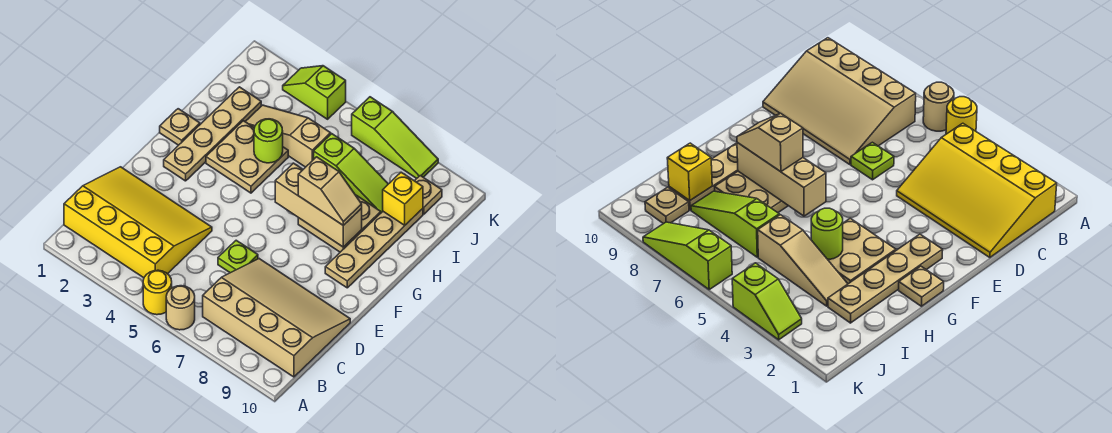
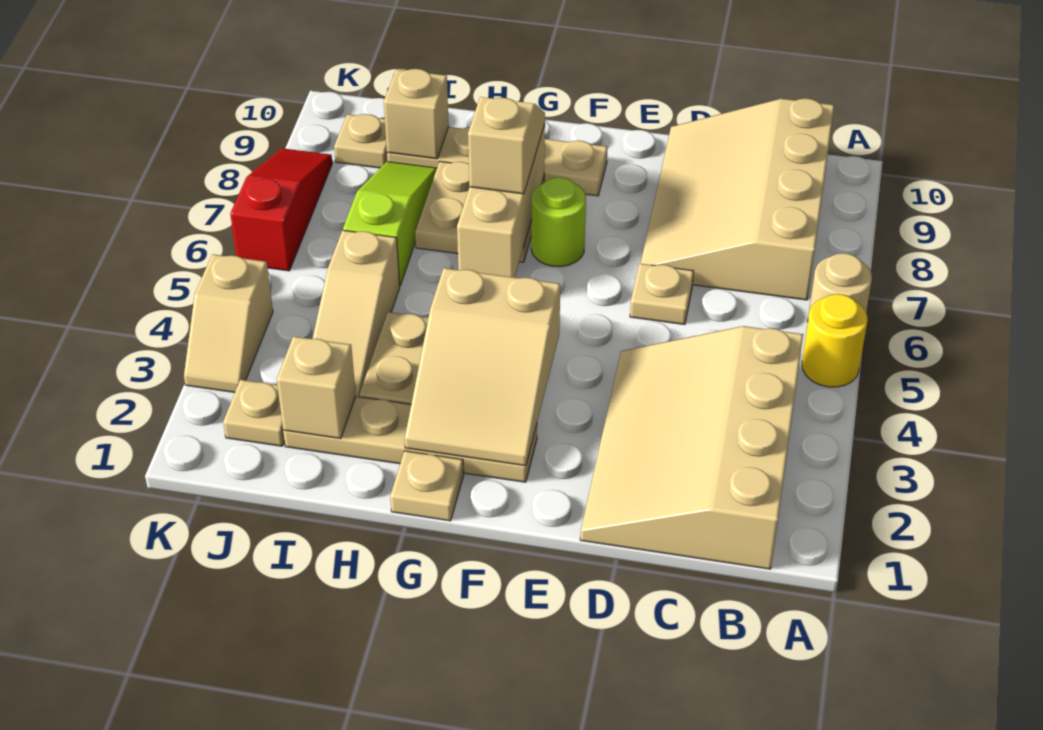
yellow 3x4 slope [64,167,212,278] -> tan 3x4 slope [580,326,803,569]
lime 1x1 plate [218,240,258,273] -> tan 1x1 plate [630,263,694,325]
none -> tan 2x3 slope [405,268,560,466]
lime 1x1 round brick [254,119,283,163] -> lime 1x1 round brick moved to [531,177,586,267]
none -> tan 1x1 brick [277,336,356,439]
yellow 1x1 brick [383,172,423,225] -> tan 1x1 brick [384,69,449,159]
none -> tan 1x1 plate [223,380,285,446]
lime 1x2 slope [283,66,346,119] -> tan 1x2 slope [184,254,273,392]
lime 1x3 slope [352,97,438,178] -> red 1x3 slope [230,148,332,271]

